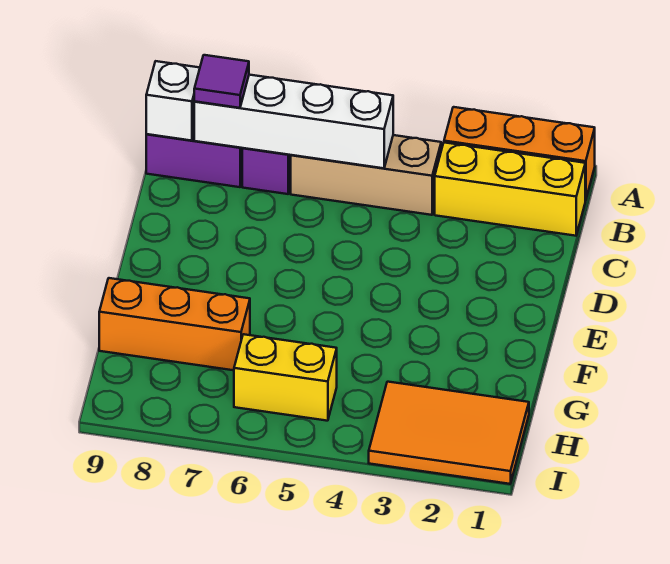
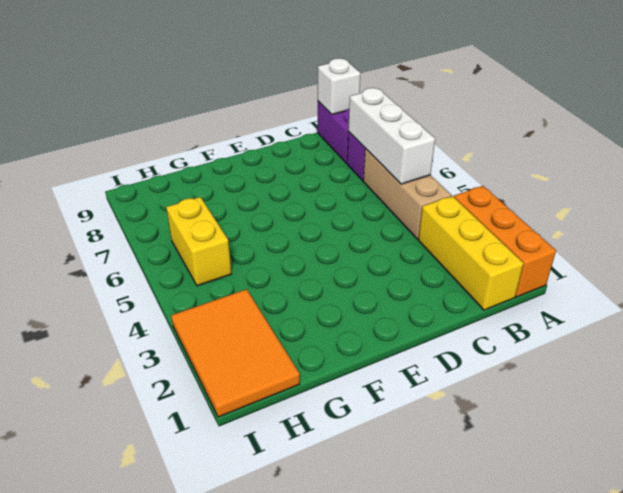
white 1x4 brick [194,75,393,168] -> white 1x3 brick [348,88,435,184]
purple 1x1 tile [194,55,249,108] -> none
orange 1x3 brick [99,278,250,370] -> none

